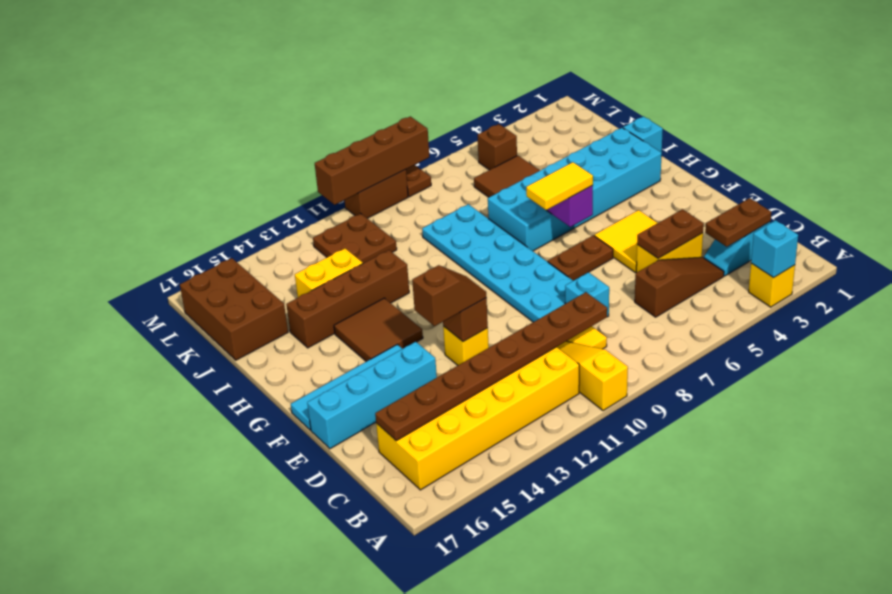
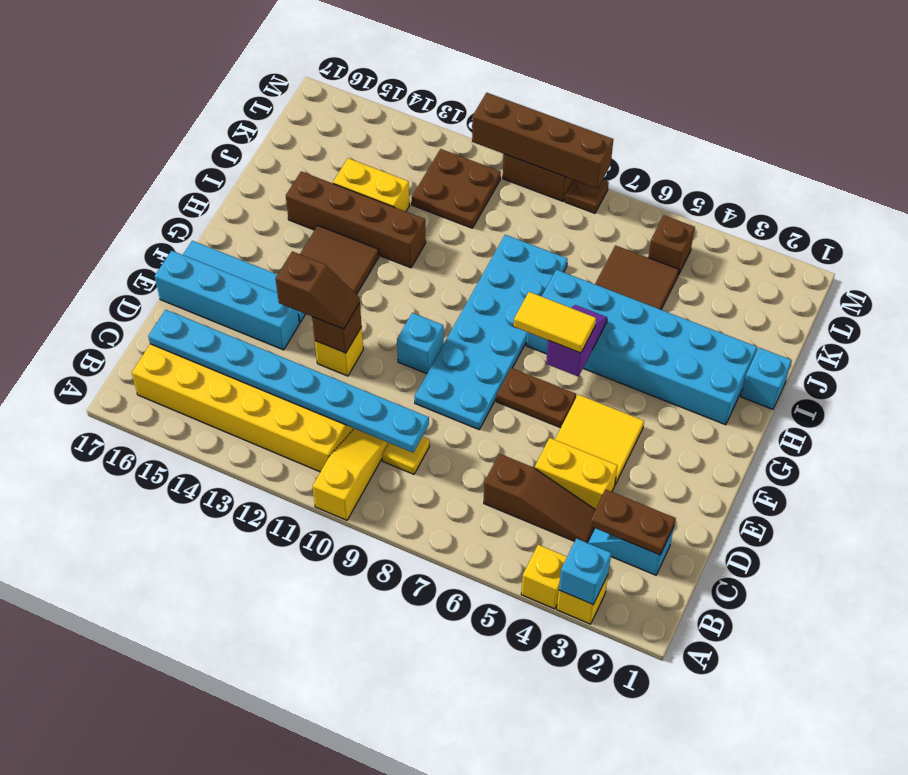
none -> yellow 1x1 brick [521,545,567,609]
brown 1x8 plate [375,292,607,441] -> cyan 1x8 plate [148,310,429,453]
brown 1x2 plate [637,209,704,259] -> none
cyan 1x1 brick [565,272,609,317] -> cyan 1x1 brick moved to [397,313,444,374]
brown 2x3 brick [180,258,288,360] -> none

